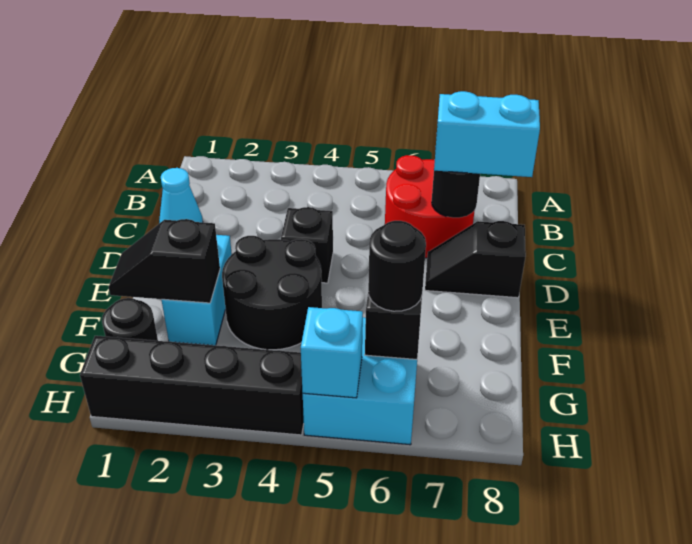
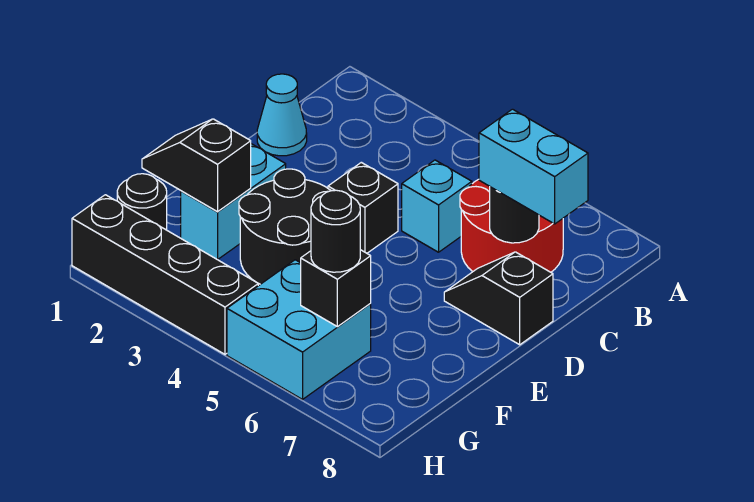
cyan 1x1 brick [301,307,363,398] -> cyan 1x1 brick moved to [402,160,472,252]

